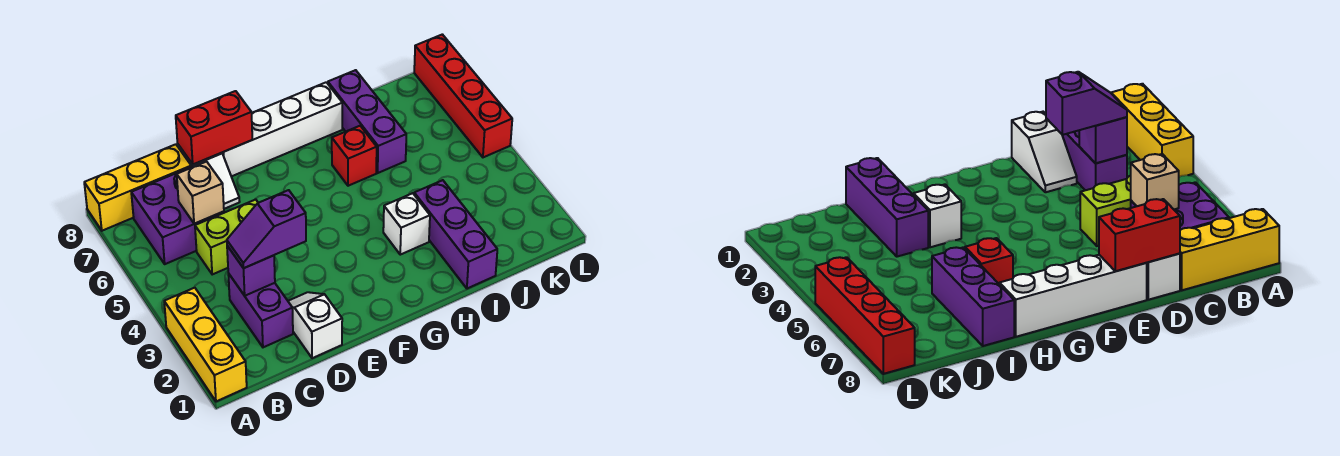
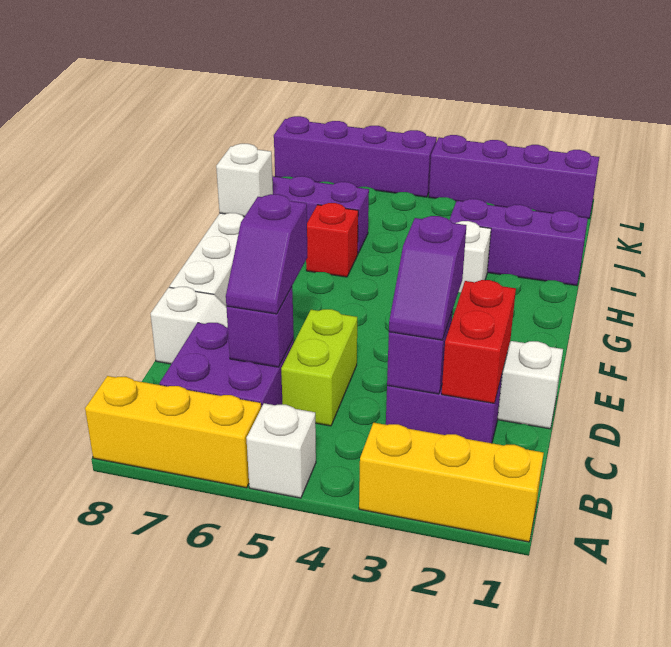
none -> white 1x1 brick [246,403,316,498]
yellow 1x3 brick [84,144,191,231] -> yellow 1x3 brick turned to [85,376,261,488]
tan 1x1 brick [177,162,224,224] -> purple 1x1 brick [226,287,294,367]
none -> purple 1x2 slope [226,194,307,314]
red 1x2 brick [176,91,252,164] -> red 1x2 brick moved to [442,280,516,403]
none -> white 1x1 brick [216,144,273,217]
none -> purple 1x4 brick [429,135,599,219]
red 1x4 brick [414,34,512,157] -> purple 1x4 brick [274,116,437,197]

